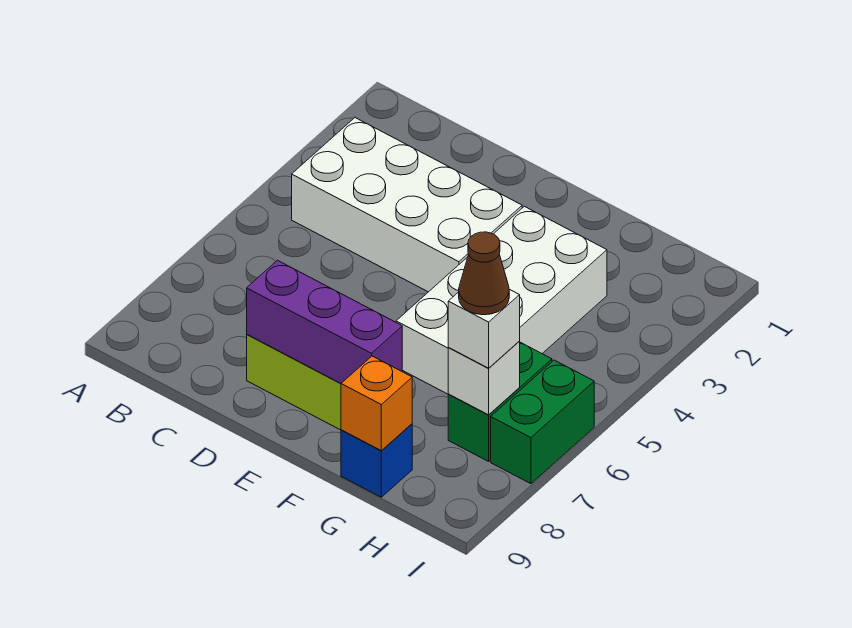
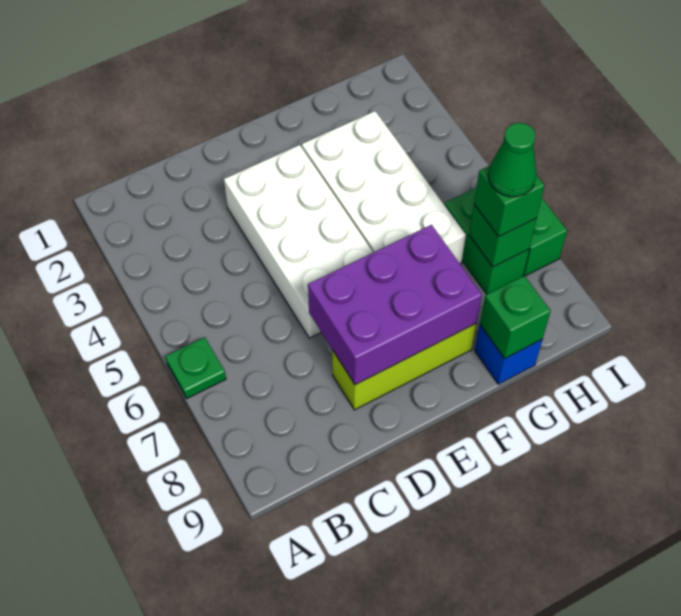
none -> green 1x1 plate [165,337,226,399]
white 2x4 brick [292,118,522,292] -> white 2x4 brick turned to [224,145,373,338]
purple 1x3 brick [247,260,402,383] -> purple 2x3 brick [308,225,482,385]
orange 1x1 brick [341,356,412,451] -> green 1x1 brick [480,276,551,359]
white 1x1 brick [448,342,520,415] -> green 1x1 brick [469,205,537,267]
white 1x1 brick [448,289,520,368] -> green 1x1 brick [474,166,544,237]
brown 1x1 cone [459,232,509,315] -> green 1x1 cone [488,123,537,197]

